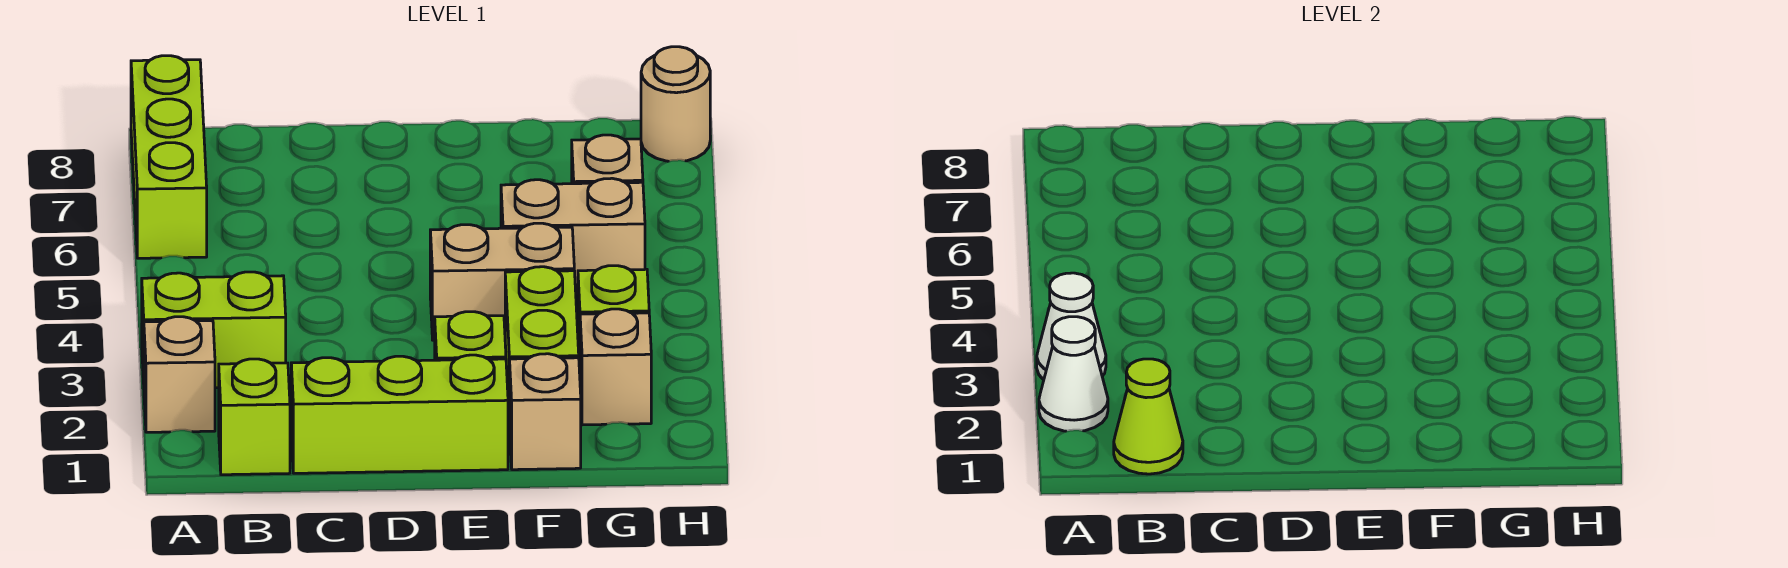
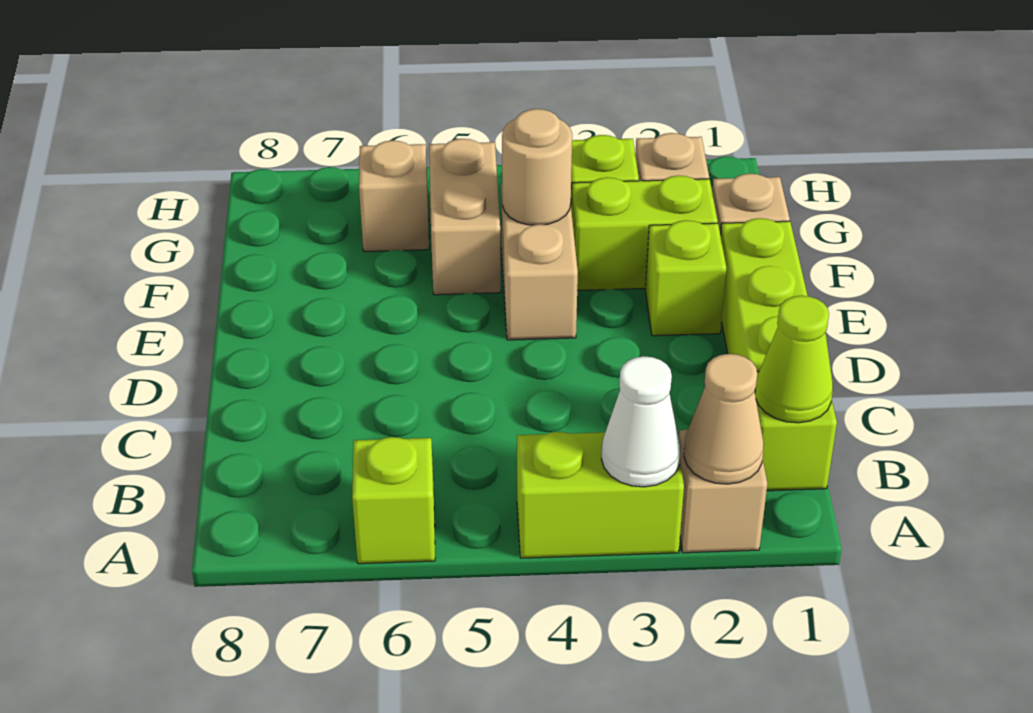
white 1x1 cone [1039,317,1108,431] -> tan 1x1 cone [684,354,764,484]
lime 1x2 brick [142,272,286,388] -> lime 1x2 brick turned to [517,432,684,558]
lime 1x3 brick [131,56,207,258] -> lime 1x1 brick [352,437,435,564]
tan 1x1 round brick [641,47,710,161] -> tan 1x1 round brick moved to [502,109,572,225]

